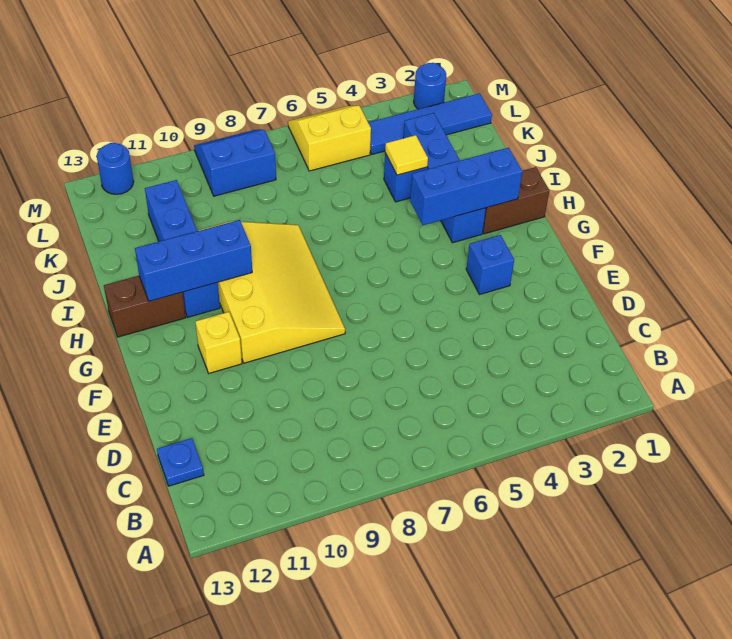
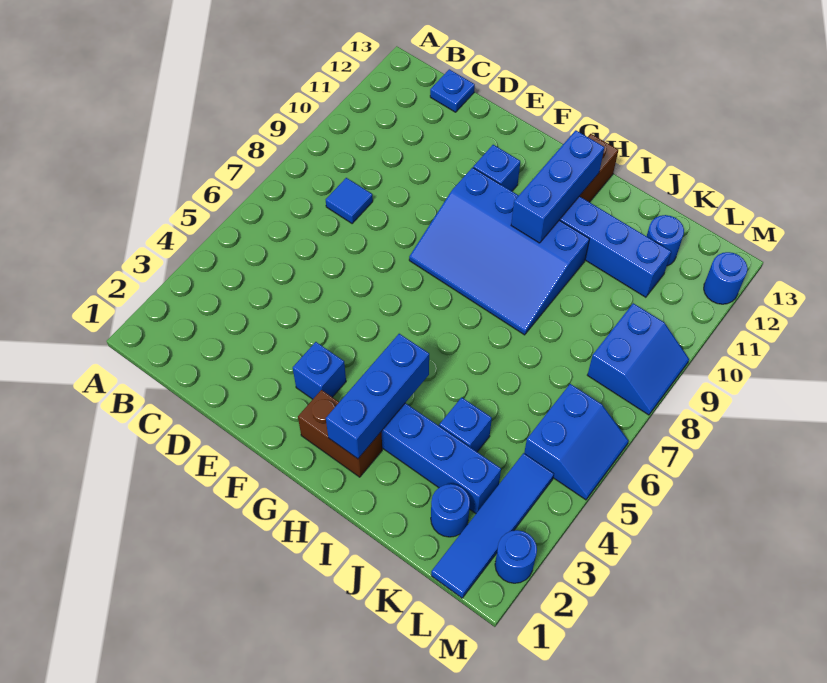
none -> blue 1x1 tile [326,178,373,224]
yellow 3x4 slope [199,221,345,363] -> blue 3x4 slope [409,168,589,335]
yellow 1x1 brick [195,312,242,373] -> blue 1x1 brick [473,145,520,191]
brown 1x2 brick [483,167,549,234] -> brown 1x2 brick turned to [298,390,382,477]
yellow 1x1 tile [385,135,428,175] -> none
none -> blue 1x1 round brick [431,484,470,537]
none -> blue 1x1 round brick [647,215,684,266]
yellow 2x2 slope [288,106,371,171] -> blue 2x2 slope [524,384,628,500]

